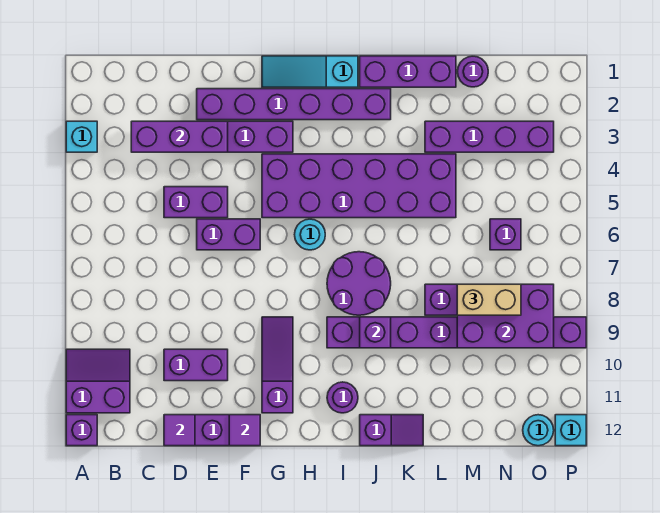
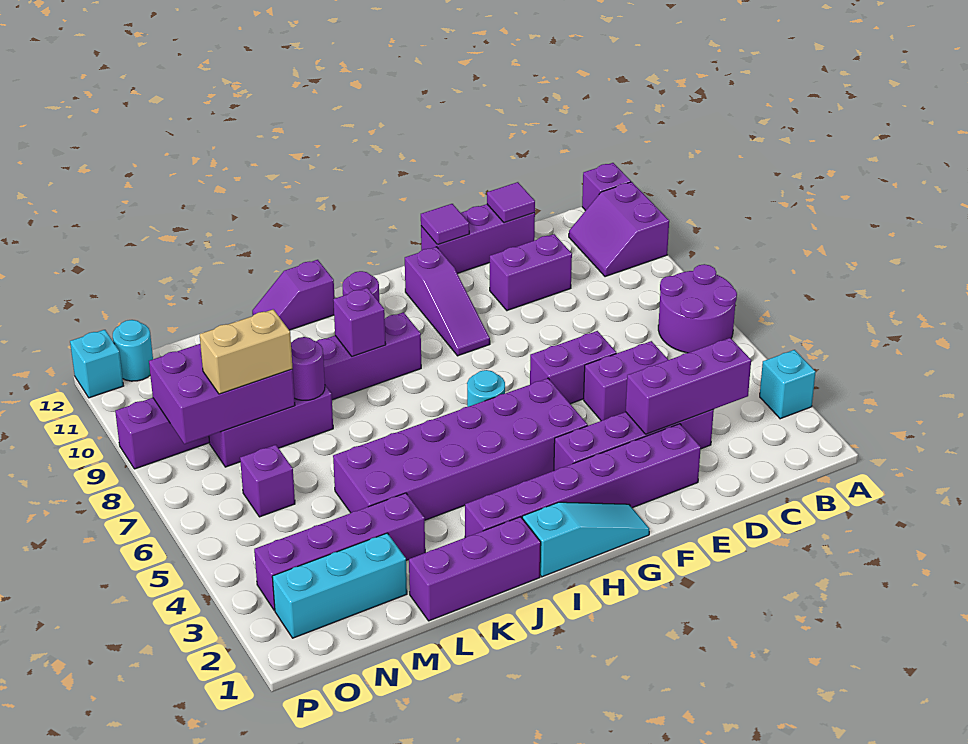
purple 2x2 slope [66,349,130,413] -> purple 2x2 slope turned to [569,182,669,277]
purple 2x2 round brick [327,252,391,315] -> purple 2x2 round brick moved to [658,264,737,353]
purple 1x1 round brick [457,56,488,87] -> purple 1x1 round brick moved to [291,337,325,400]
none -> cyan 1x3 brick [272,533,407,638]

